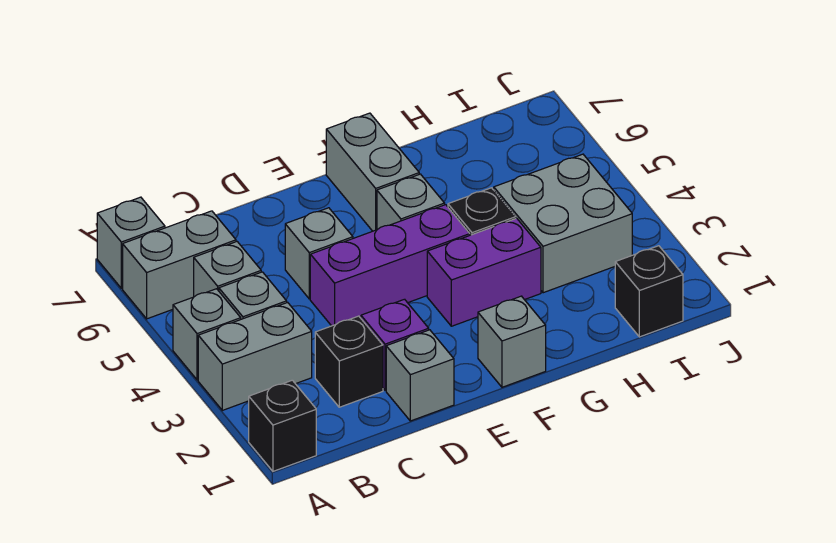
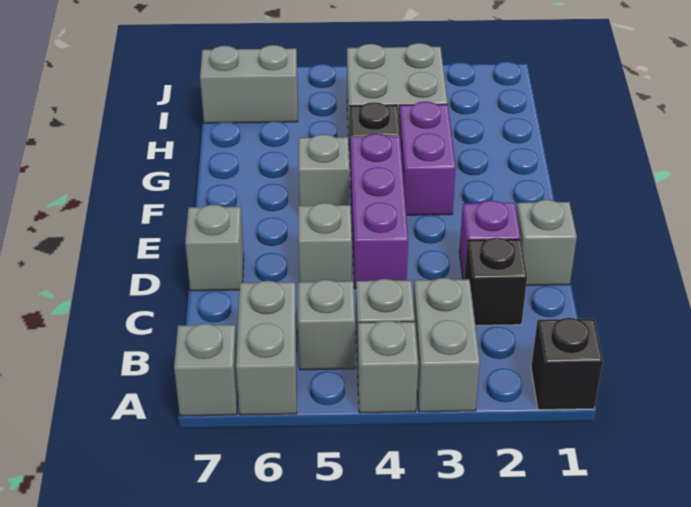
grey 1x1 brick [478,296,546,387] -> grey 1x1 brick moved to [185,205,244,291]
grey 1x2 brick [326,113,419,231] -> grey 1x2 brick moved to [200,45,298,123]
black 1x1 brick [615,246,683,337] -> none

